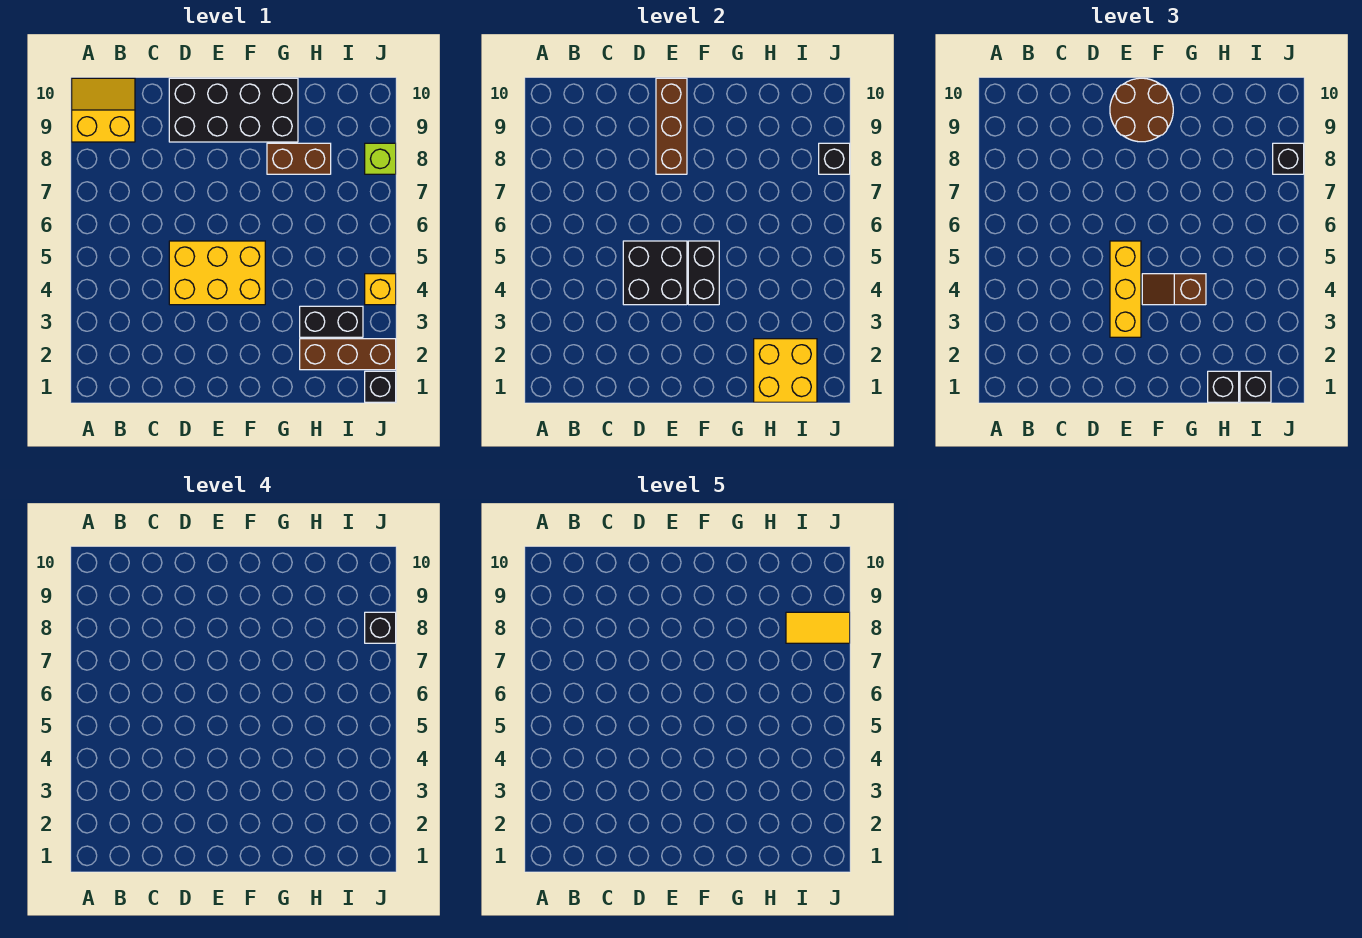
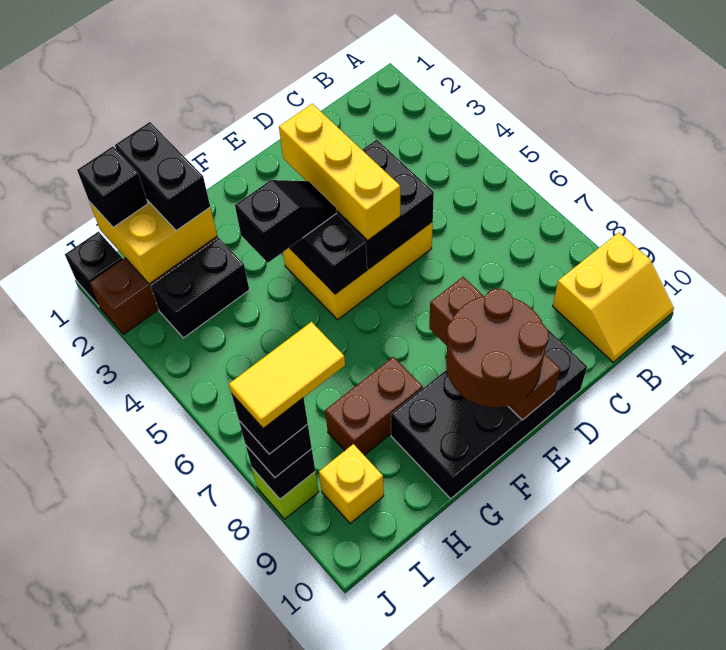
brown 1x2 slope [1142,274,1206,305] -> black 1x2 slope [235,180,337,263]
black 1x1 brick [1208,371,1239,402] -> black 1x2 brick [115,122,210,231]
yellow 1x1 brick [365,274,396,305] -> yellow 1x1 brick moved to [319,444,384,523]

